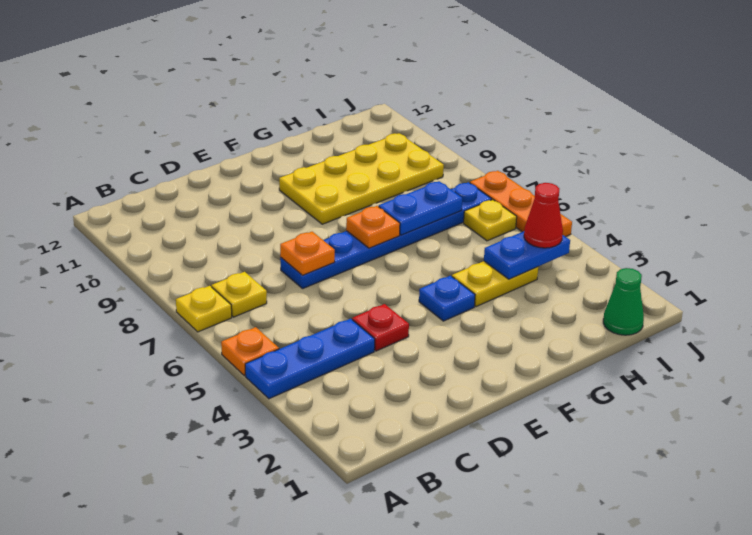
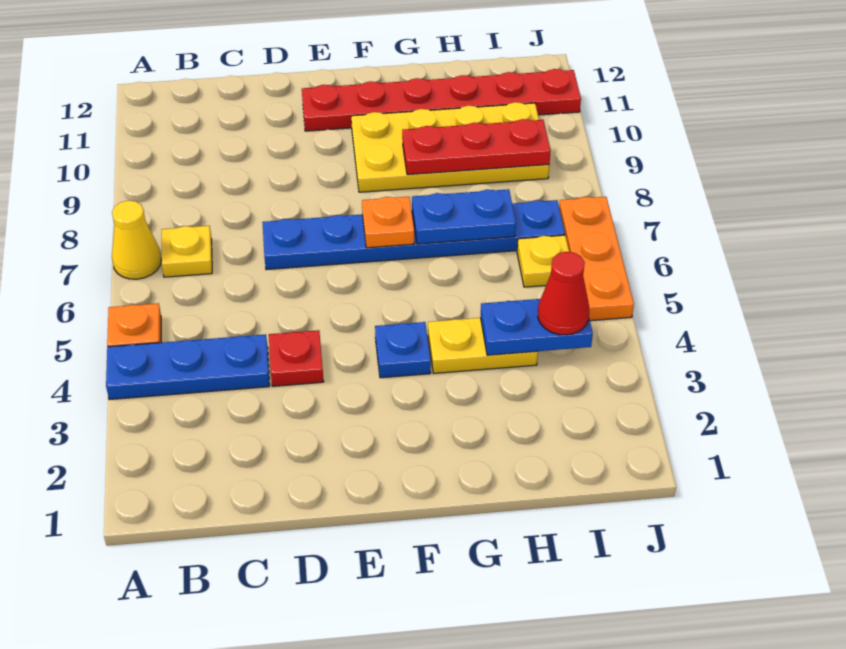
yellow 1x1 plate [176,286,232,332] -> yellow 1x1 cone [112,201,161,279]
orange 1x1 plate [280,232,335,275] -> none
none -> red 1x6 plate [302,69,581,131]
none -> red 1x3 plate [402,119,551,175]
green 1x1 cone [603,268,644,335] -> none

